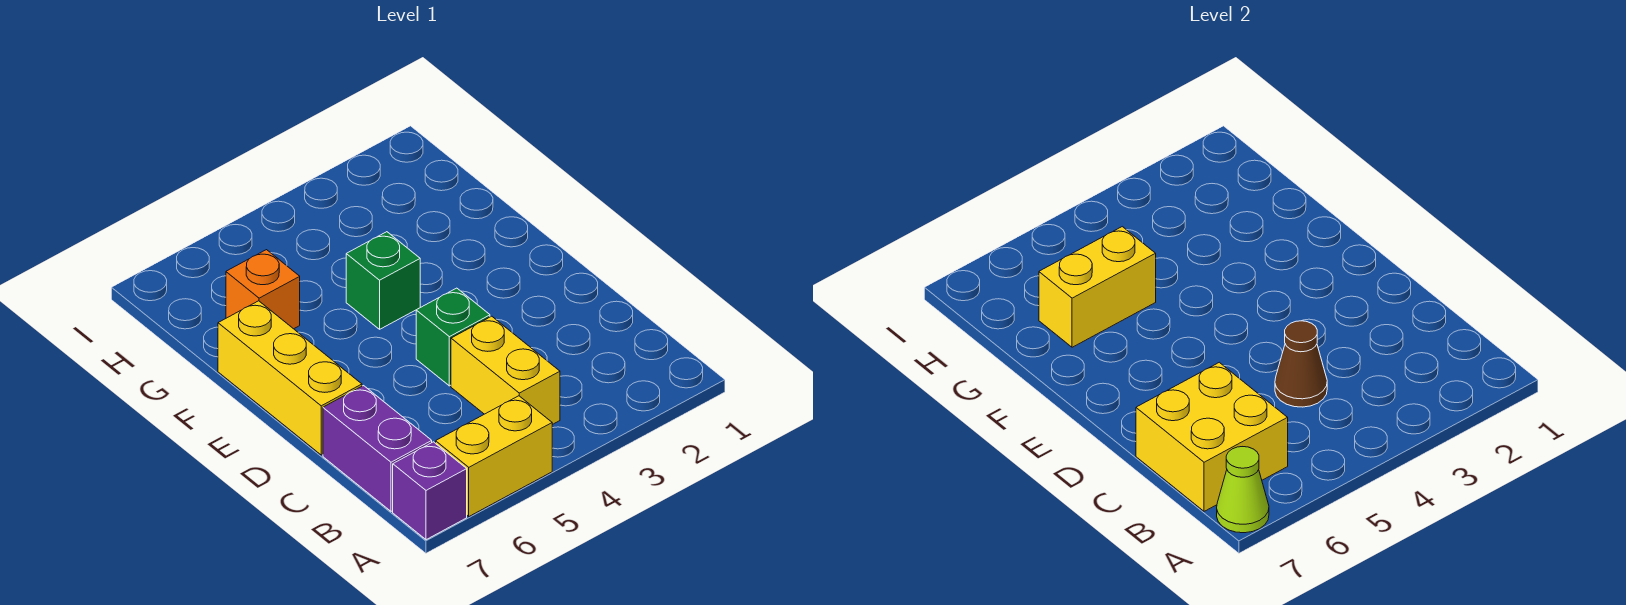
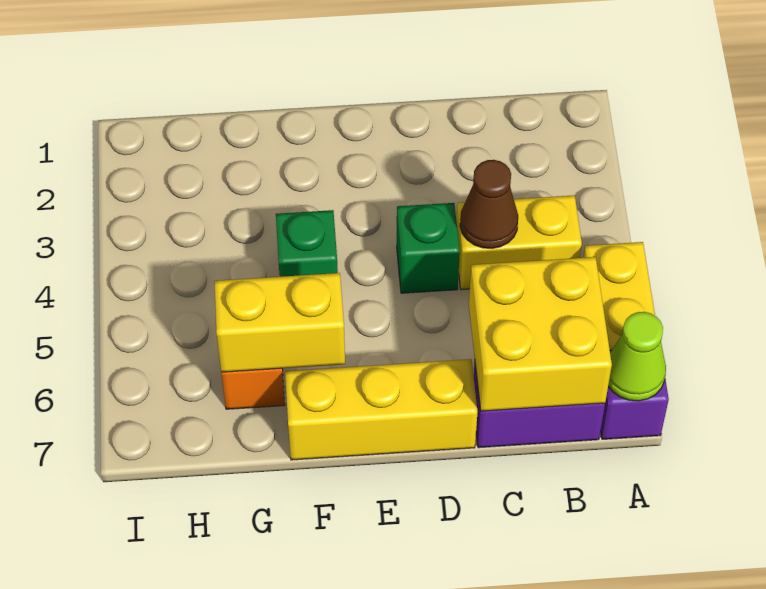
yellow 1x2 brick [1039,227,1156,347] -> yellow 1x2 brick turned to [214,273,345,372]

